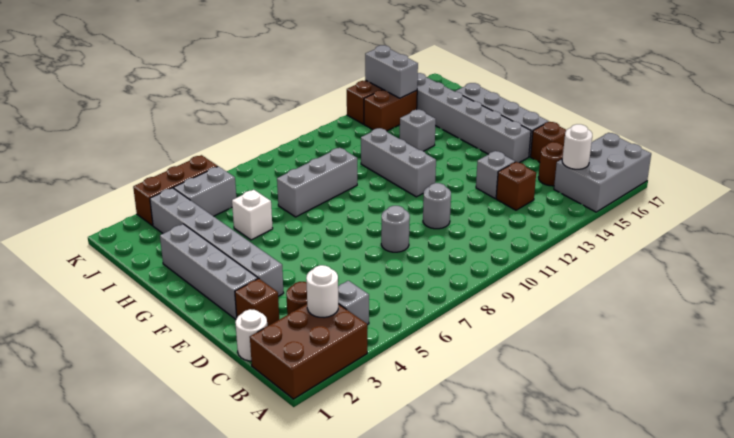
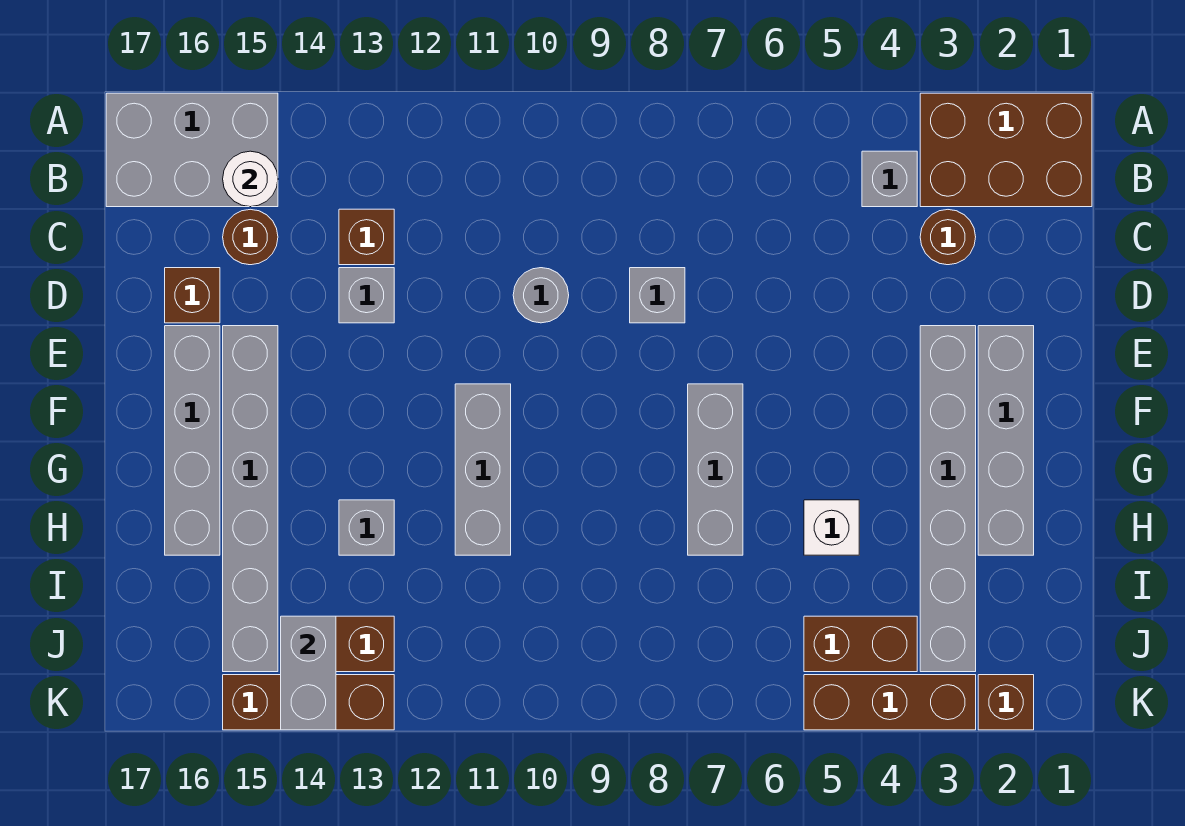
white 1x1 round brick [306,265,338,318] -> none
white 1x1 round brick [235,309,267,361] -> none
brown 1x1 brick [235,278,279,326] -> brown 1x1 brick moved to [978,675,1034,730]
grey 1x1 round brick [381,206,410,252] -> grey 1x1 brick [630,268,685,323]
grey 1x3 brick [277,148,357,217] -> grey 1x3 brick turned to [688,384,743,555]
grey 1x2 brick [174,166,236,216] -> brown 1x2 brick [804,616,917,672]

